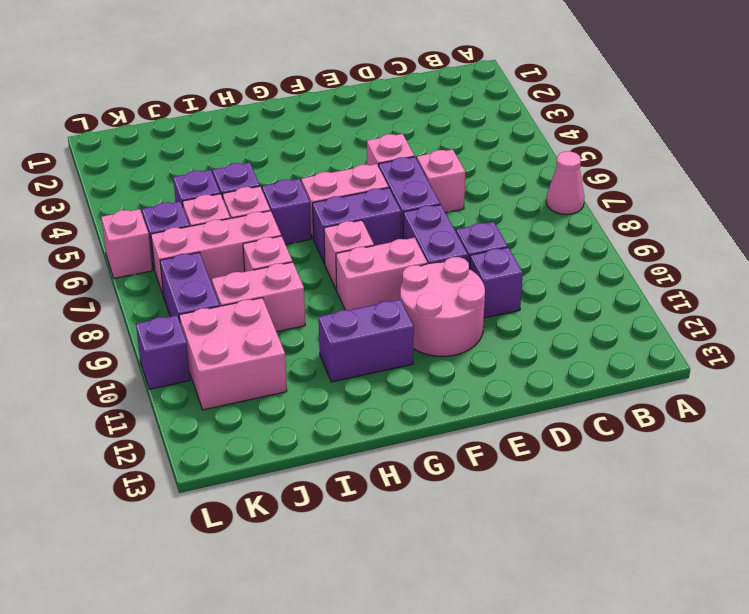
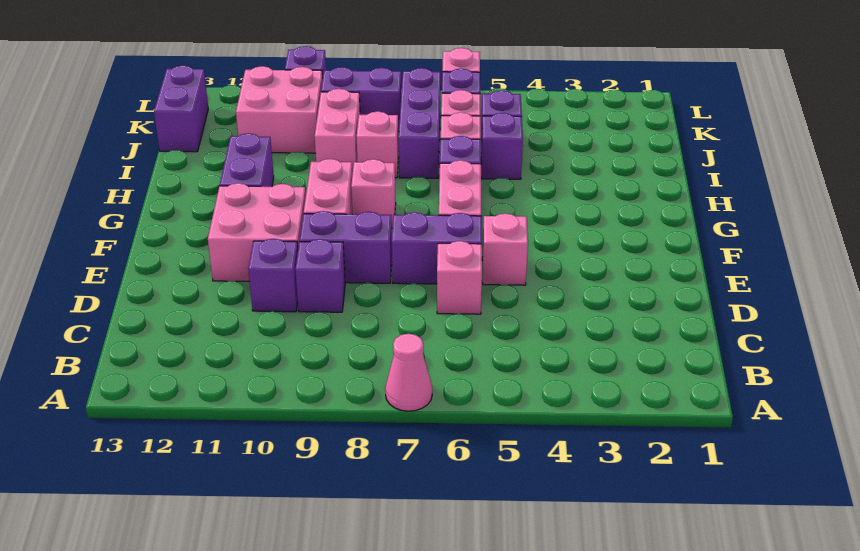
pink 2x2 round brick [400,257,485,357] -> pink 2x2 brick [208,183,306,282]
purple 1x2 brick [313,188,401,264] -> purple 1x2 brick moved to [154,65,208,152]
pink 1x3 brick [151,211,281,296] -> purple 1x3 brick [399,68,441,178]

